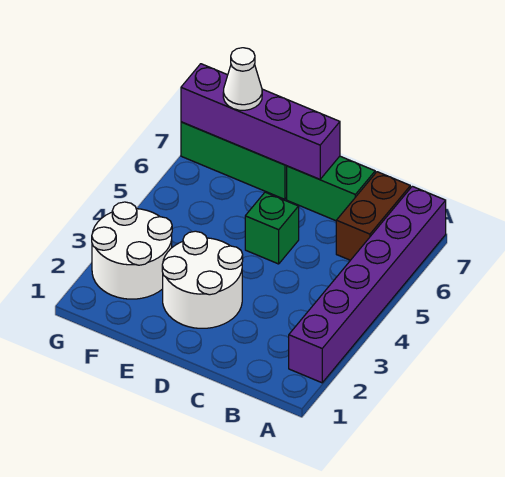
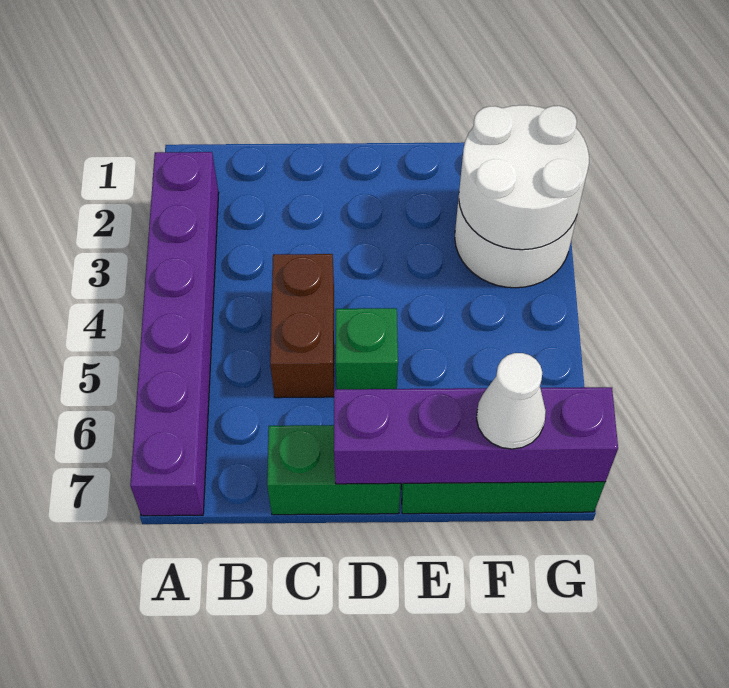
brown 1x2 brick [336,172,410,260] -> brown 1x2 brick moved to [270,254,334,398]
white 2x2 round brick [162,231,243,328] -> white 2x2 round brick moved to [459,105,589,250]

